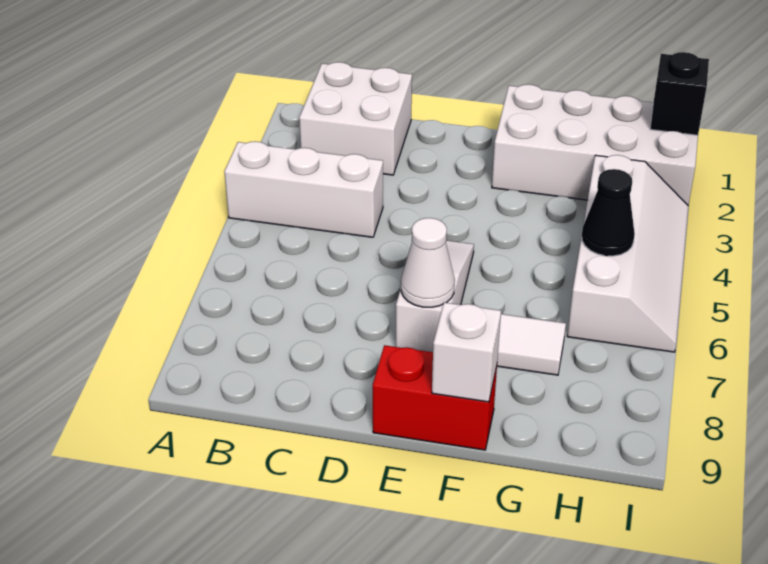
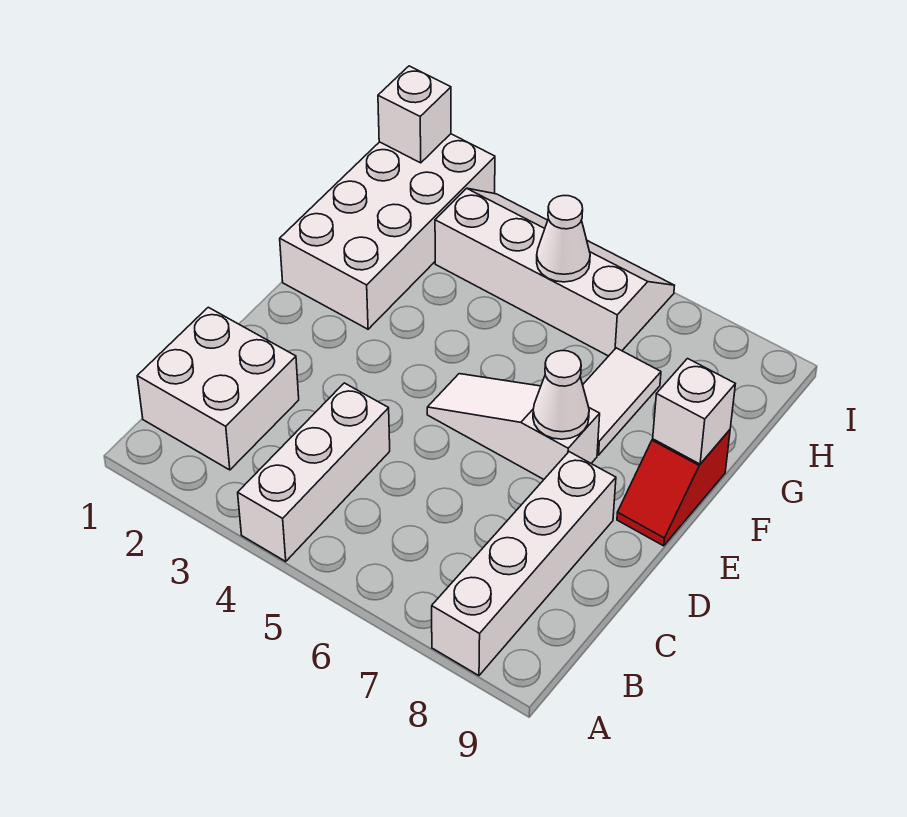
none -> white 1x4 brick [432,452,616,676]
red 1x2 brick [373,345,497,450] -> red 1x2 slope [617,430,730,546]
black 1x1 cone [582,169,635,256] -> white 1x1 cone [537,196,590,282]
black 1x1 brick [650,52,709,135] -> white 1x1 brick [378,66,451,163]

